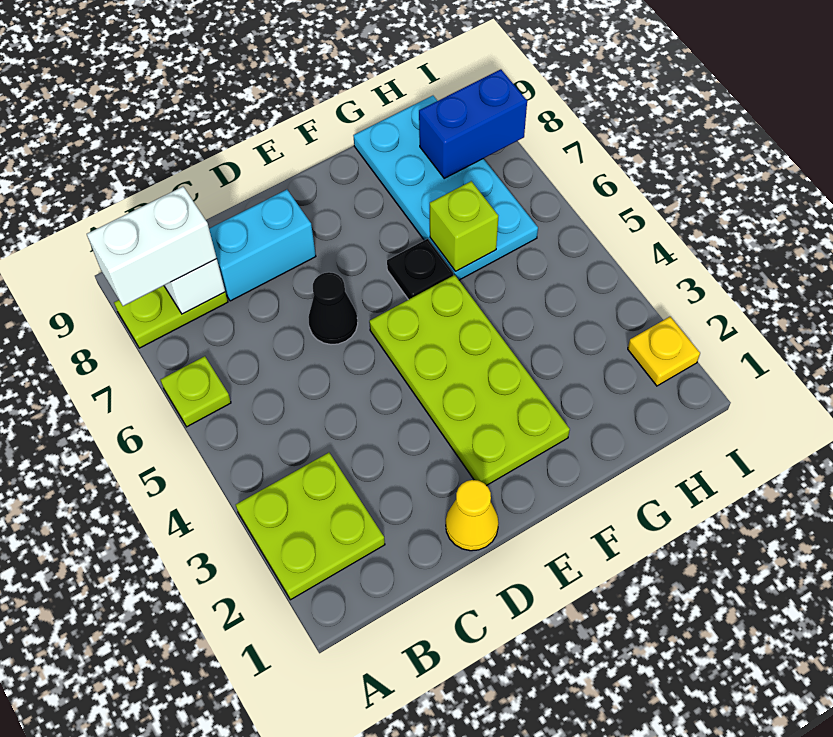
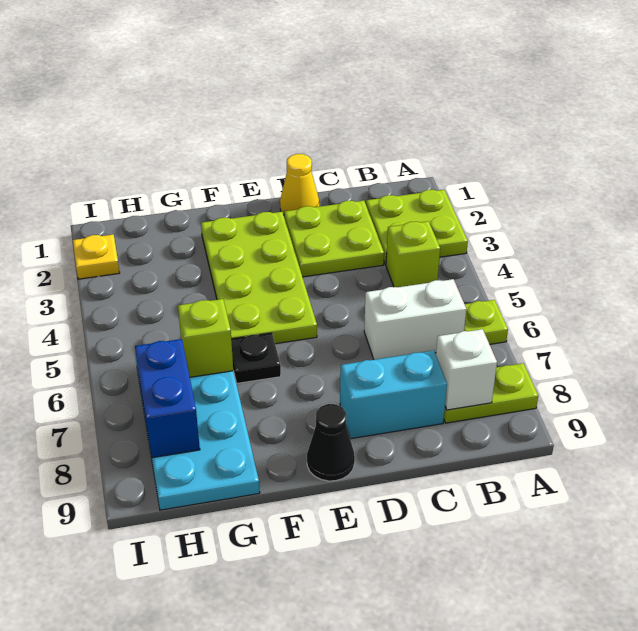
white 1x2 brick [87,187,217,306] -> white 1x2 brick moved to [364,279,466,360]
none -> lime 1x1 brick [386,221,440,287]
none -> lime 2x2 plate [284,201,384,277]
black 1x1 cone [308,272,358,345] -> black 1x1 cone moved to [307,404,355,481]
blue 1x2 brick [419,69,527,178] -> blue 1x2 brick turned to [135,339,200,458]

